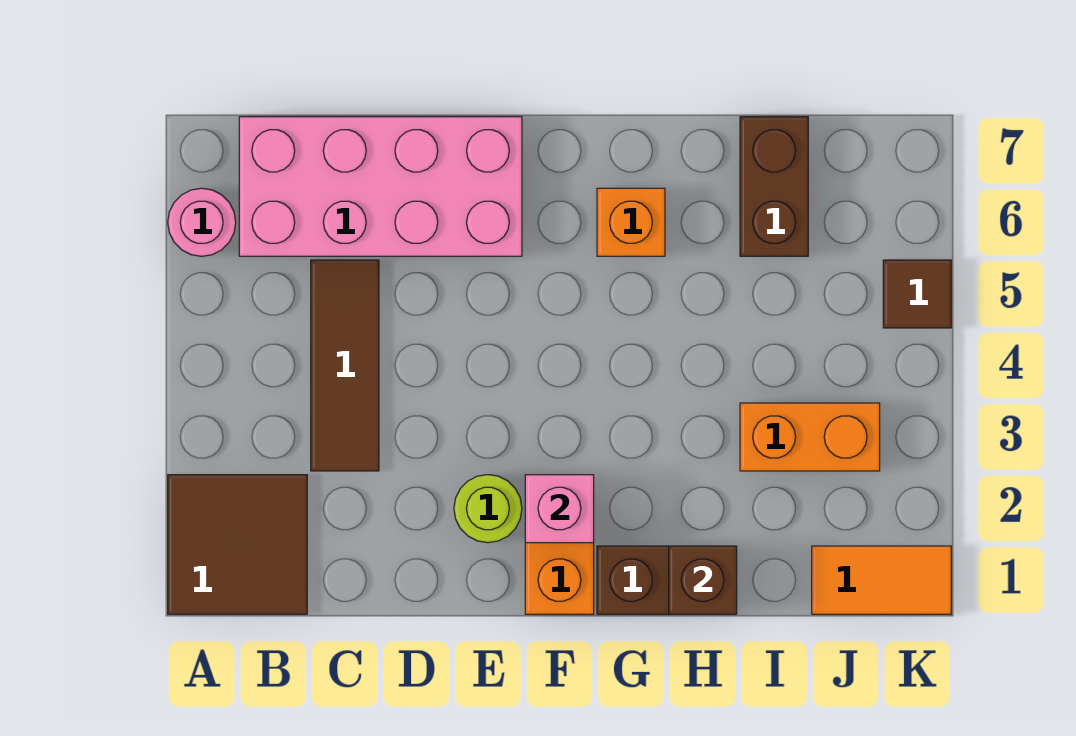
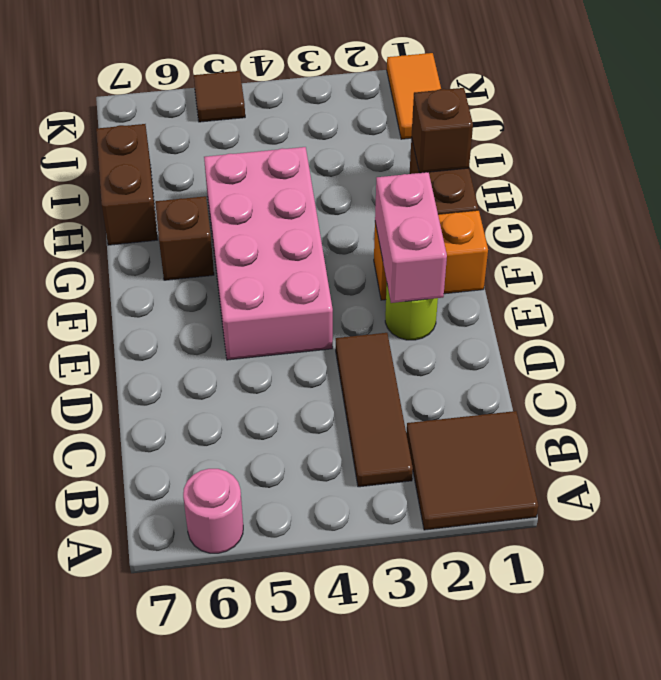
pink 2x4 brick [239,117,522,256] -> pink 2x4 brick moved to [204,147,333,360]
brown 1x3 tile [311,260,379,471] -> brown 1x3 tile turned to [336,333,413,487]
pink 1x1 brick [525,475,594,543] -> pink 1x2 brick [375,172,447,303]
orange 1x1 brick [597,188,665,256] -> brown 1x1 brick [155,196,214,280]
orange 1x2 brick [740,403,880,471] -> none
brown 1x2 brick [740,117,808,256] -> brown 1x2 brick turned to [96,124,158,245]

